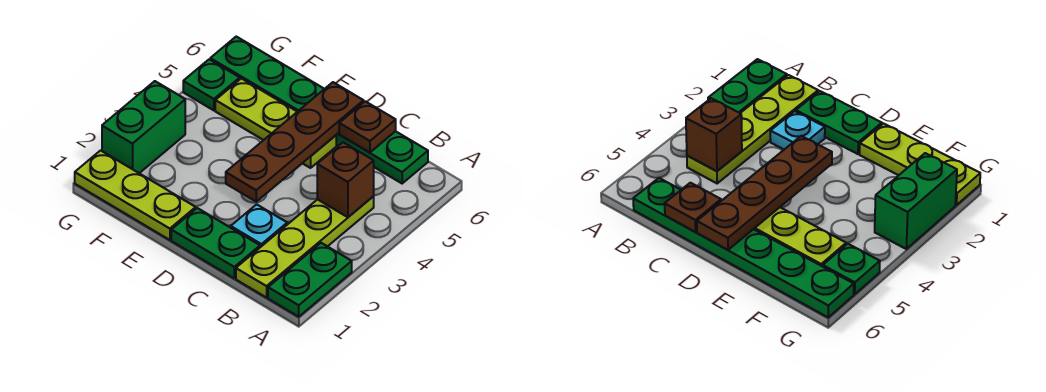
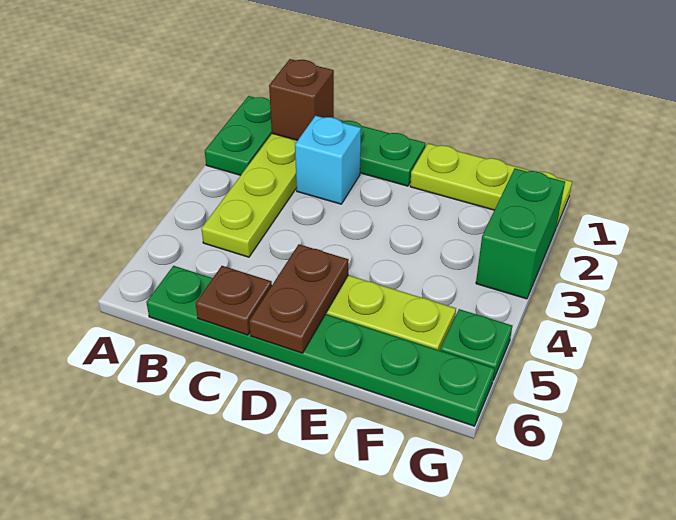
brown 1x1 brick [317,142,374,217] -> brown 1x1 brick moved to [269,59,334,140]
cyan 1x1 plate [231,204,287,247] -> cyan 1x1 brick [295,116,361,204]
brown 1x4 plate [226,82,364,202] -> brown 1x2 plate [249,244,349,353]

